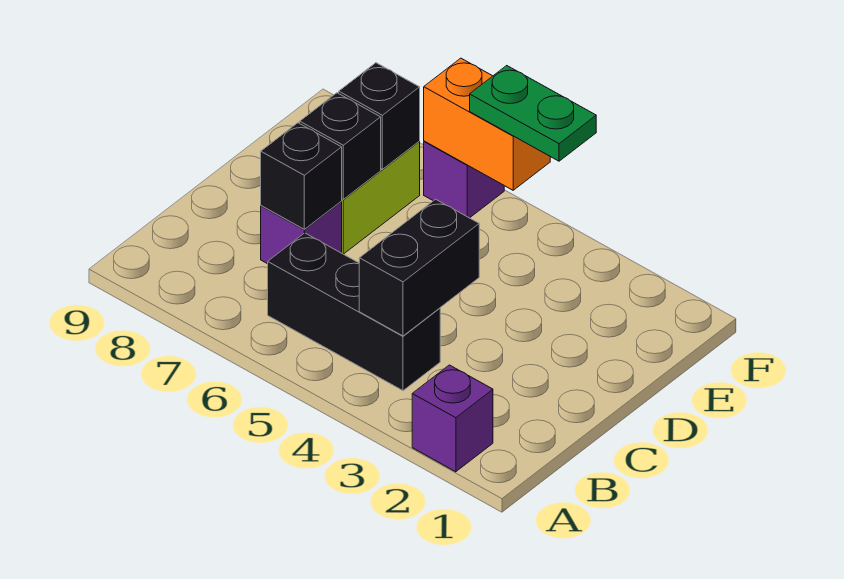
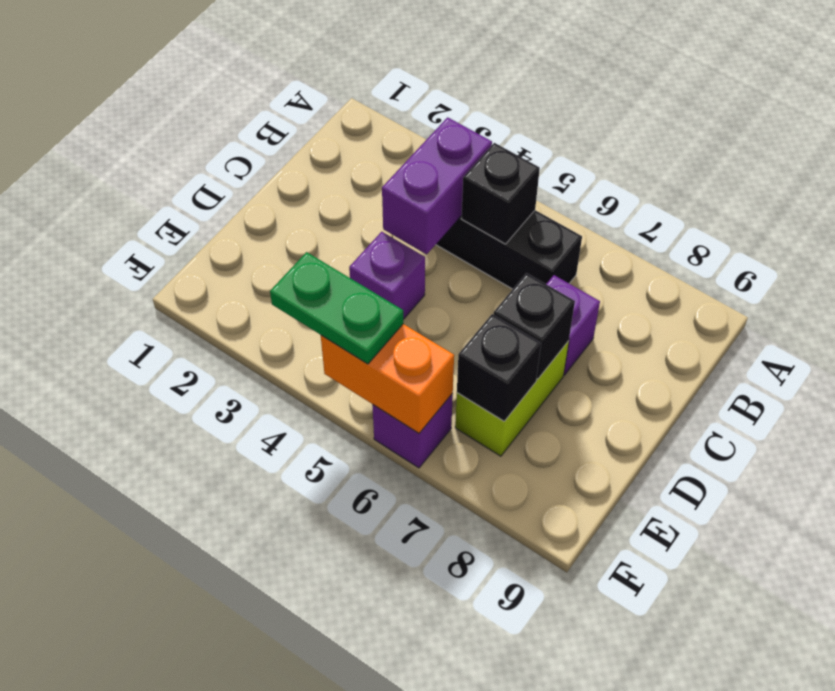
purple 1x1 brick [412,365,493,472] -> purple 1x1 brick moved to [349,232,425,320]
black 1x2 brick [359,199,479,336] -> purple 1x2 brick [382,117,492,254]
black 1x1 brick [261,123,342,229] -> black 1x1 brick moved to [461,143,540,244]

